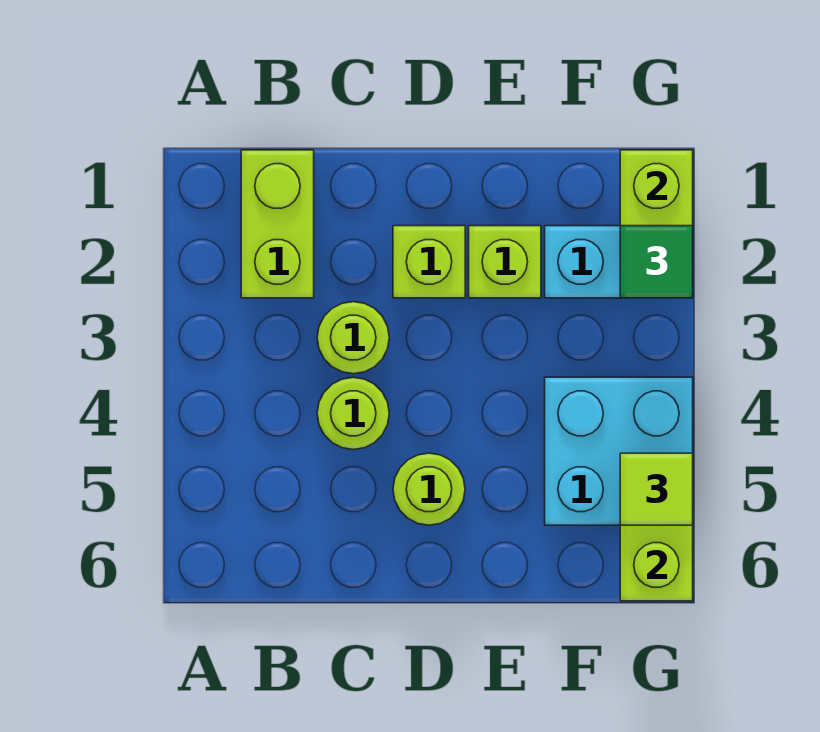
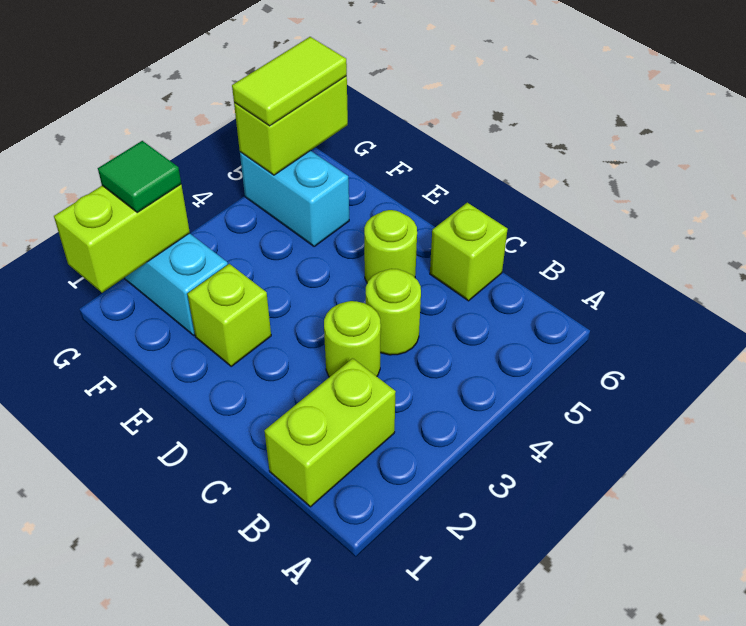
lime 1x1 brick [393,226,465,298] -> lime 1x1 brick moved to [430,203,508,301]
cyan 2x2 brick [545,377,693,525] -> cyan 1x2 brick [240,151,349,246]
lime 1x1 tile [620,453,693,525] -> lime 1x2 tile [232,37,347,126]

